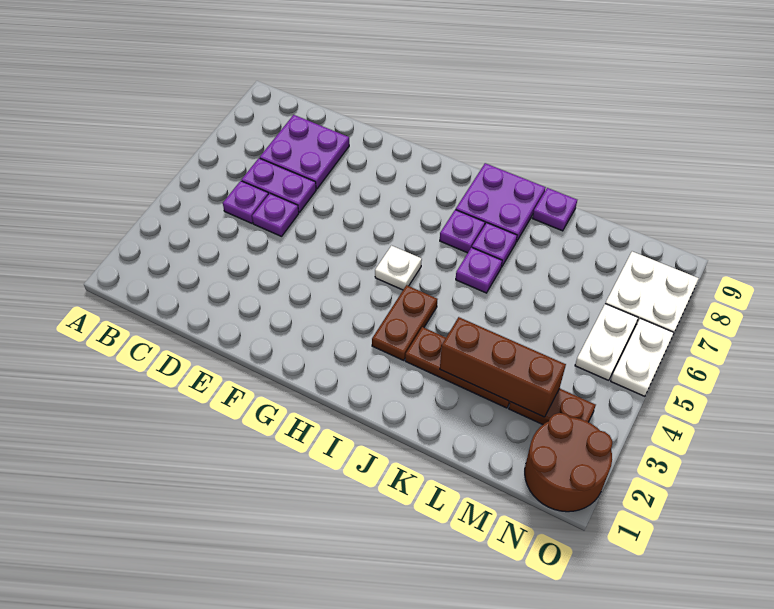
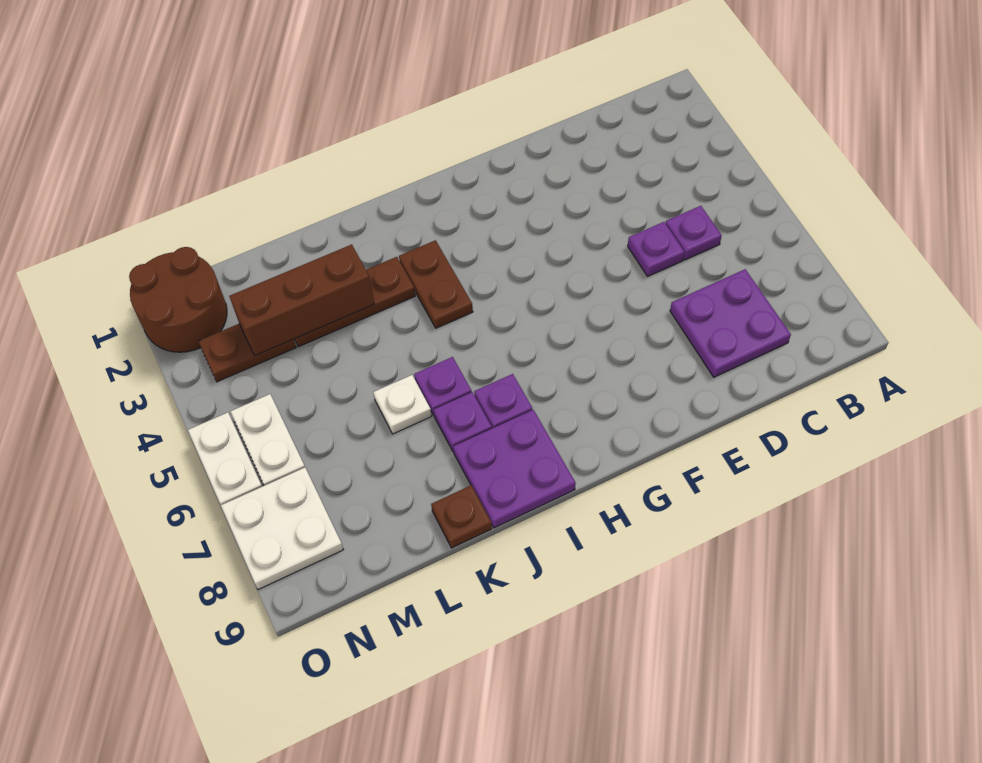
purple 1x2 plate [242,158,316,212] -> none
white 1x1 plate [375,246,422,290] -> white 1x1 plate moved to [373,375,431,434]
purple 1x1 plate [532,188,577,231] -> brown 1x1 plate [431,485,492,548]

